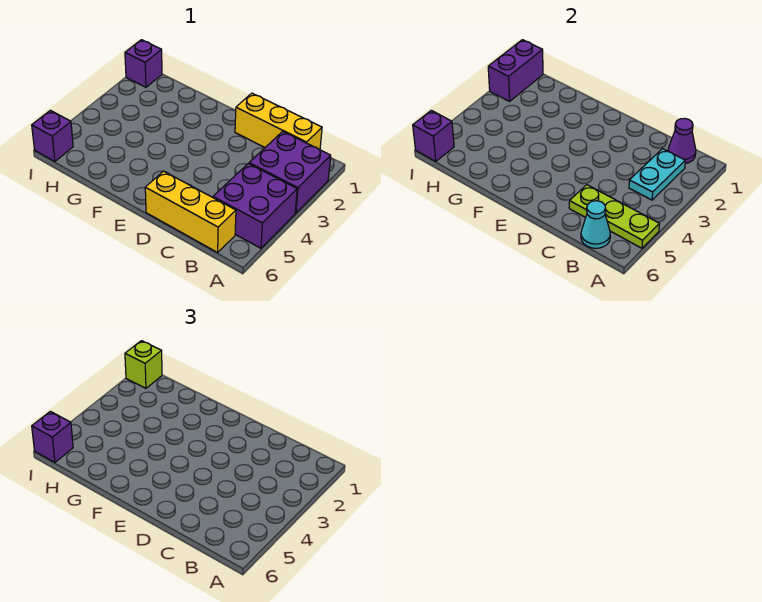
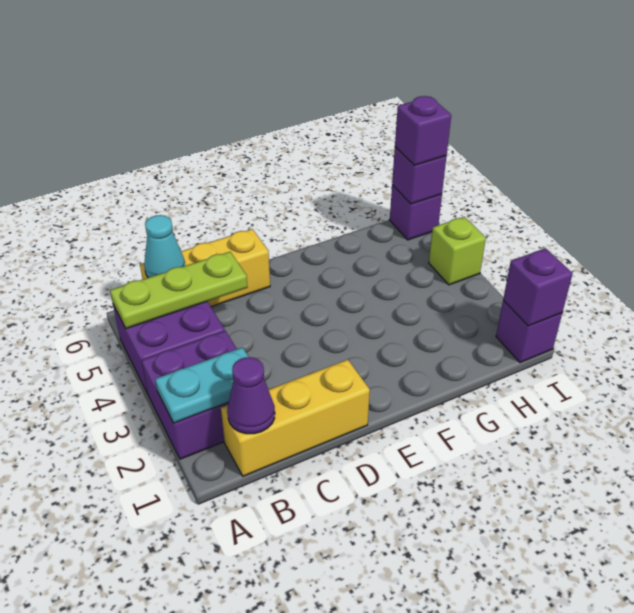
cyan 1x2 plate [629,149,685,200] -> cyan 1x2 plate turned to [155,347,248,423]
purple 1x2 brick [488,40,543,101] -> purple 1x1 brick [503,248,573,326]
lime 1x1 brick [125,341,162,388] -> lime 1x1 brick moved to [429,217,486,285]

